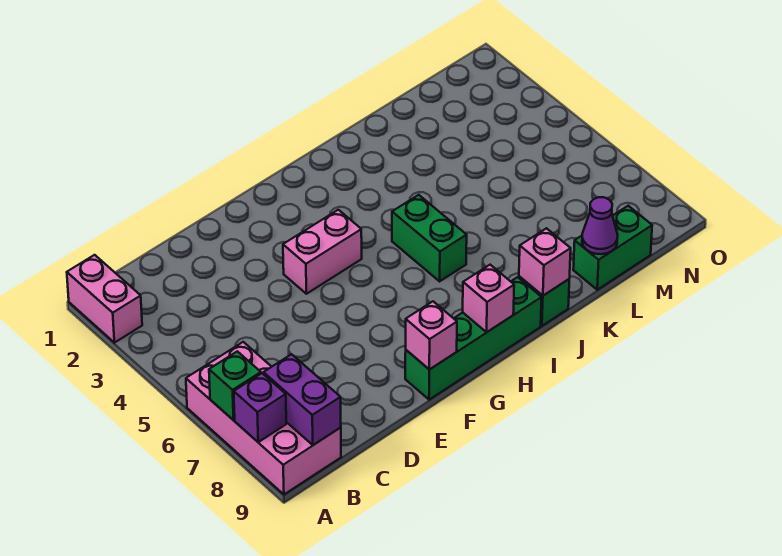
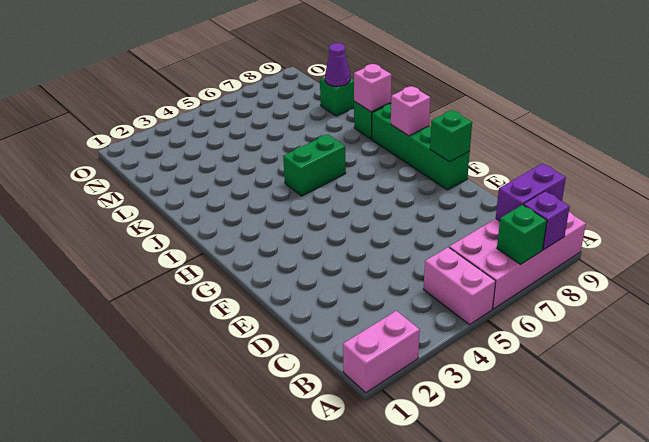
pink 1x2 brick [283,210,362,294] -> pink 1x2 brick moved to [424,247,496,325]
pink 1x1 brick [406,301,457,370] -> green 1x1 brick [430,110,472,162]
green 1x2 brick [573,206,652,290] -> green 1x1 brick [320,77,354,116]

